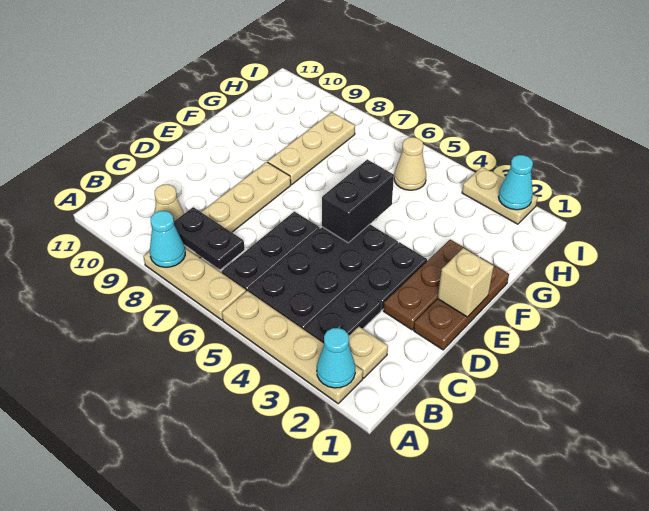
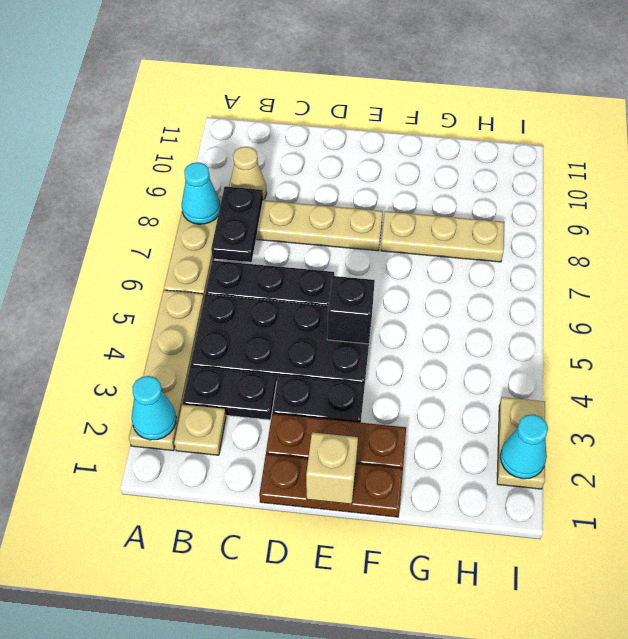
black 1x2 brick [322,159,394,243] -> black 1x1 brick [327,276,375,344]
tan 1x1 cone [394,137,426,190] -> none

